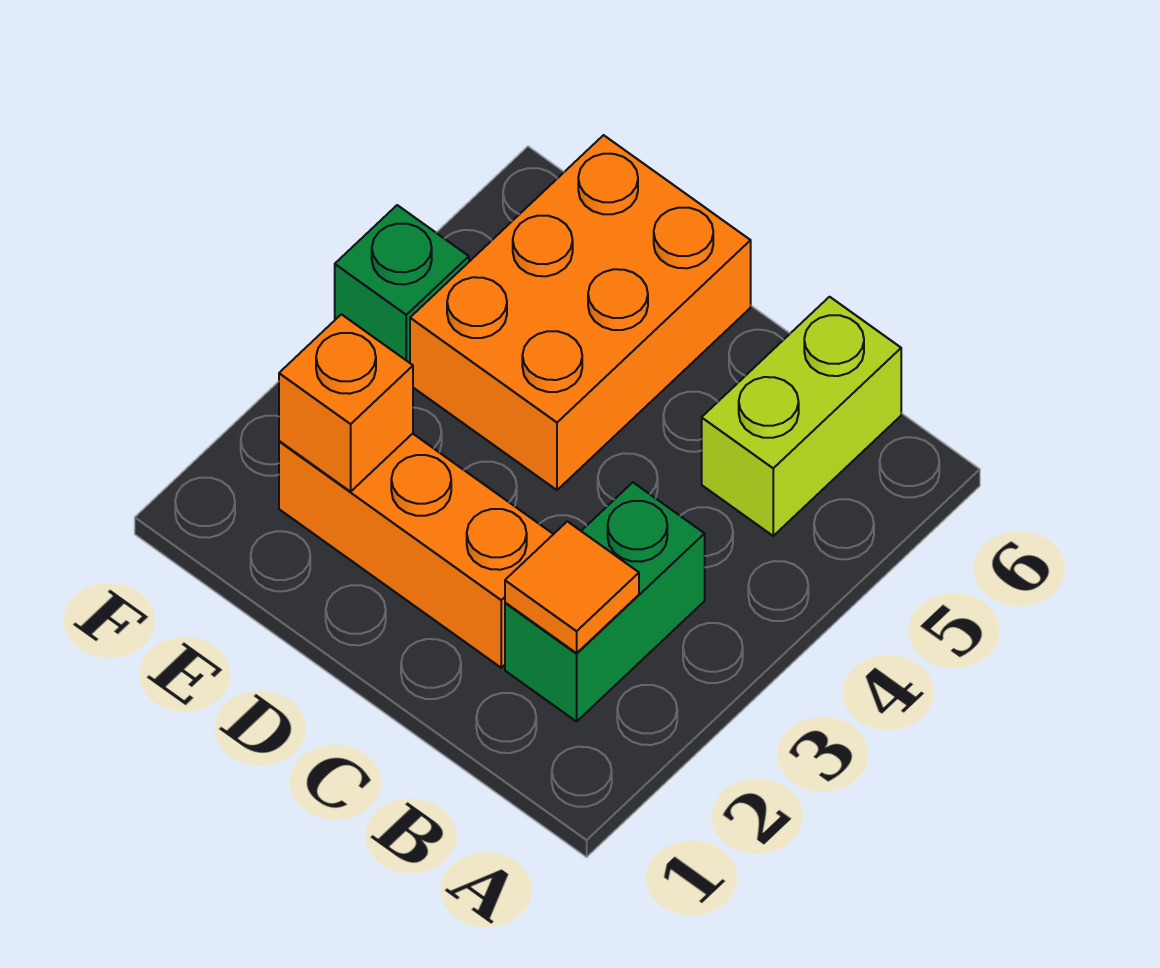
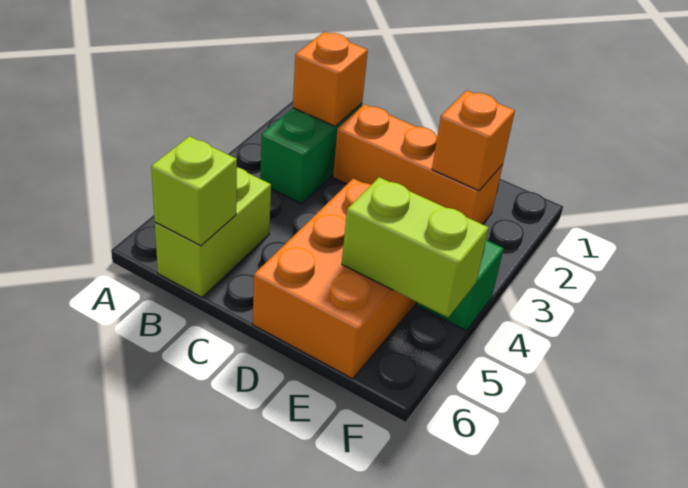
orange 1x1 tile [505,521,639,653] -> orange 1x1 brick [293,32,368,126]
none -> lime 1x1 brick [151,136,237,246]
none -> lime 1x2 brick [342,177,489,317]

